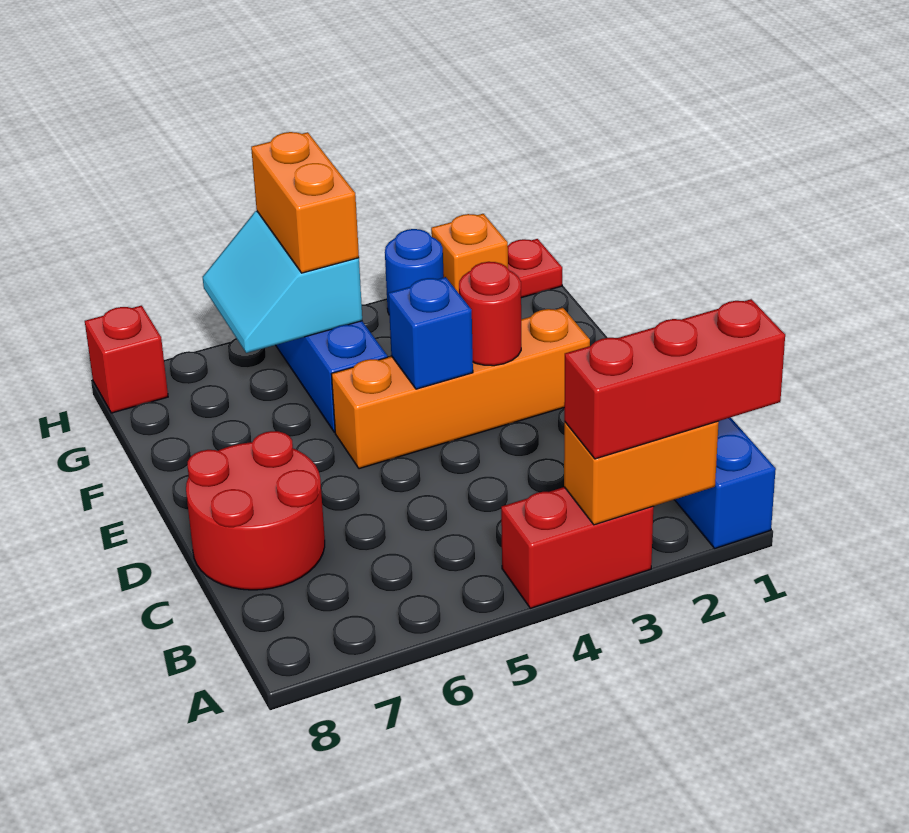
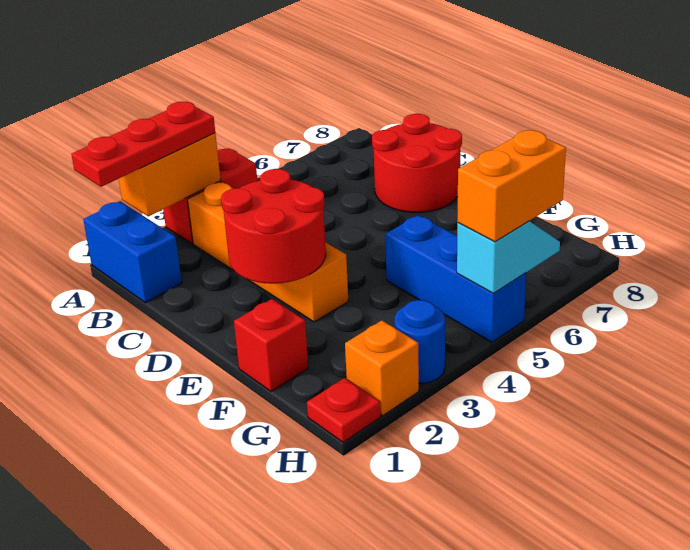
red 1x3 brick [564,299,785,459] -> red 1x3 plate [71,102,215,187]
orange 1x4 brick [332,308,590,469] -> orange 1x4 brick turned to [188,182,348,322]
red 1x1 round brick [459,262,521,366] -> red 2x2 round brick [221,169,326,284]
blue 1x1 brick [388,277,473,389] -> none
cyan 2x2 slope [203,211,362,353] -> cyan 1x2 slope [457,221,560,293]
orange 1x2 brick [251,132,359,273] -> orange 1x2 brick turned to [457,130,566,242]
red 1x1 brick [85,306,168,413] -> red 1x1 brick moved to [234,299,308,391]

